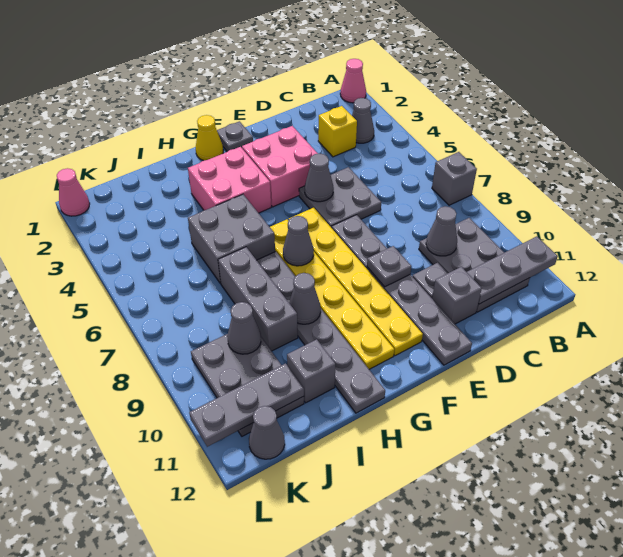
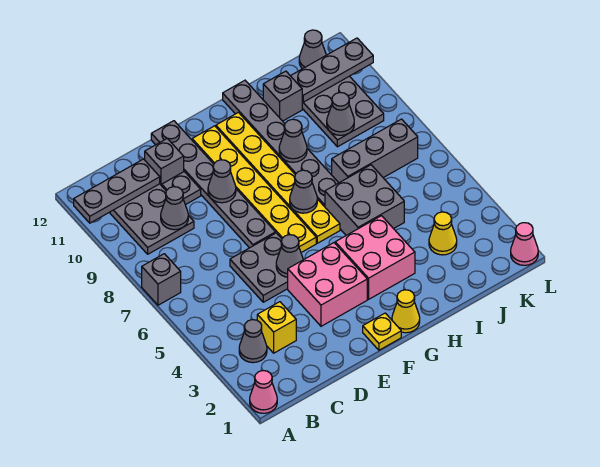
grey 1x1 plate [367,246,412,287] -> grey 1x1 cone [208,160,236,203]
grey 1x1 plate [217,121,253,152] -> yellow 1x1 plate [363,313,401,350]
grey 1x3 brick [218,247,298,351] -> grey 1x3 brick turned to [332,119,418,183]
none -> yellow 1x1 cone [429,212,457,255]

